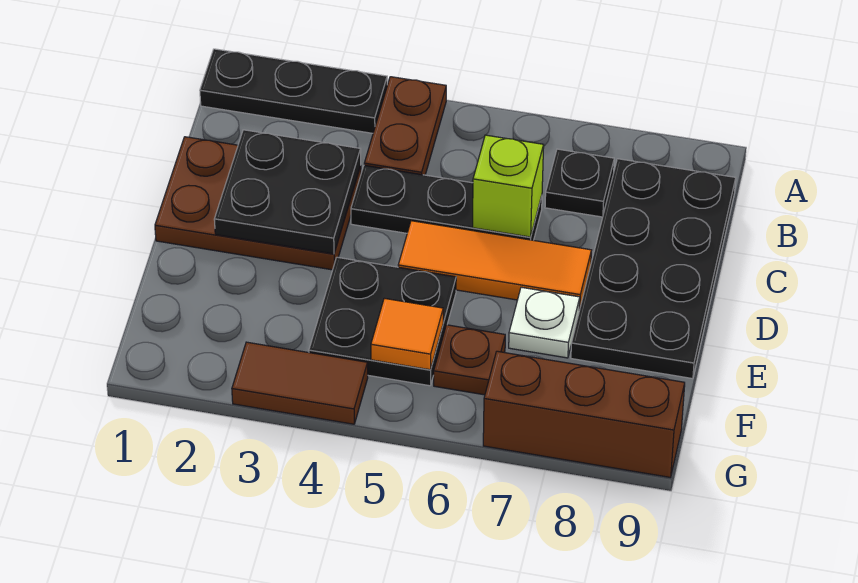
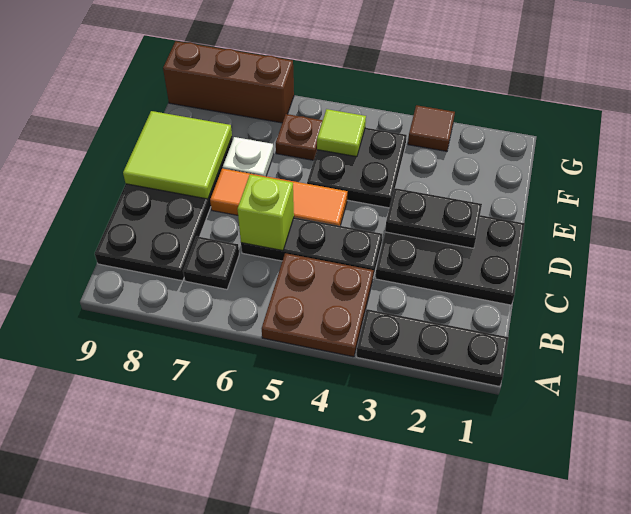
brown 1x2 plate [364,77,446,175] -> brown 2x2 plate [262,253,374,357]
brown 2x3 plate [155,137,361,270] -> black 2x3 plate [375,215,525,305]
black 2x2 plate [214,130,361,254] -> black 1x2 plate [385,188,482,248]
none -> lime 2x2 tile [123,111,232,199]
orange 1x1 tile [371,298,443,370] -> lime 1x1 tile [317,109,366,157]
brown 1x2 tile [232,342,368,424] -> brown 1x1 tile [408,105,455,151]

